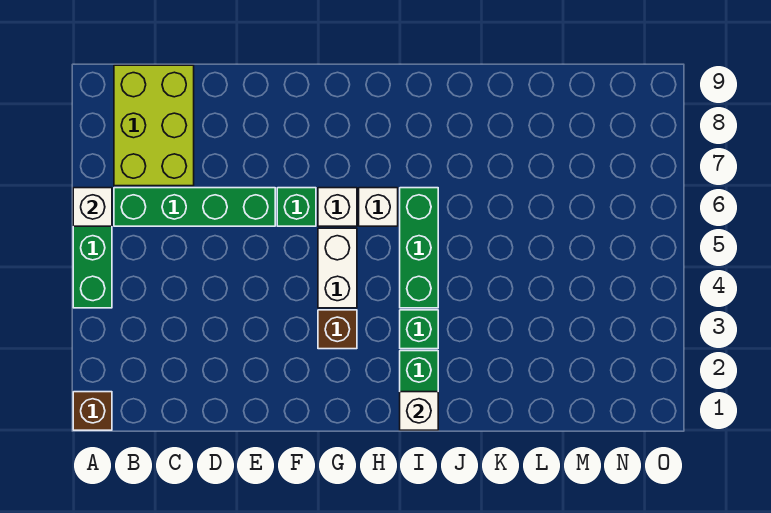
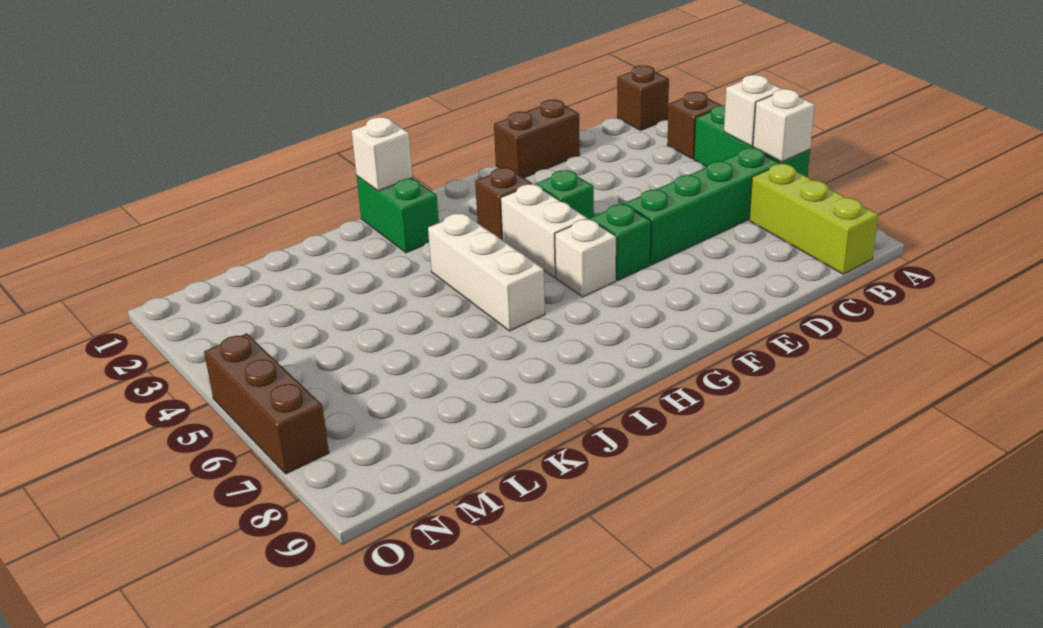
none -> brown 1x1 brick [667,92,722,159]
lime 2x3 brick [114,65,194,186] -> lime 1x3 brick [749,164,878,274]
none -> brown 1x2 brick [494,100,580,178]
white 1x1 brick [359,188,398,226] -> white 1x1 brick moved to [724,75,782,146]
green 1x1 brick [400,310,438,349] -> green 1x1 brick moved to [535,170,594,219]
green 1x3 brick [400,188,438,308] -> white 1x3 brick [428,213,545,331]
none -> brown 1x3 brick [204,333,329,474]

